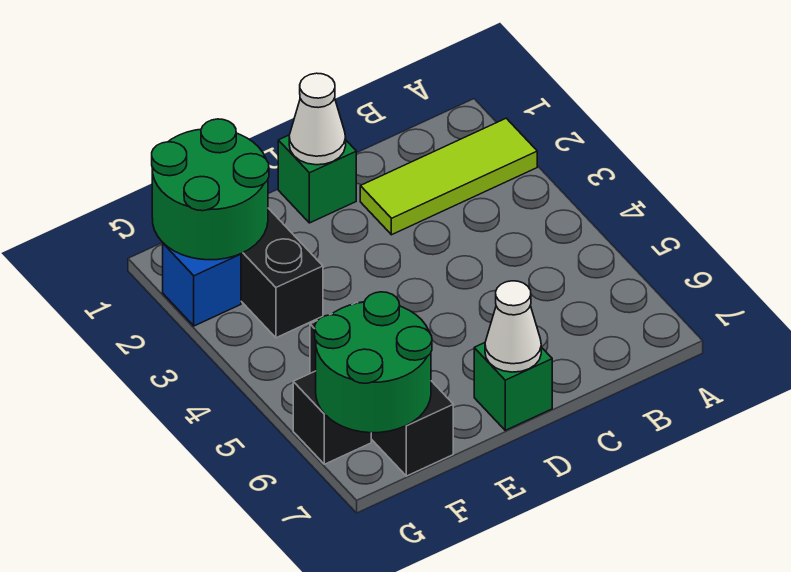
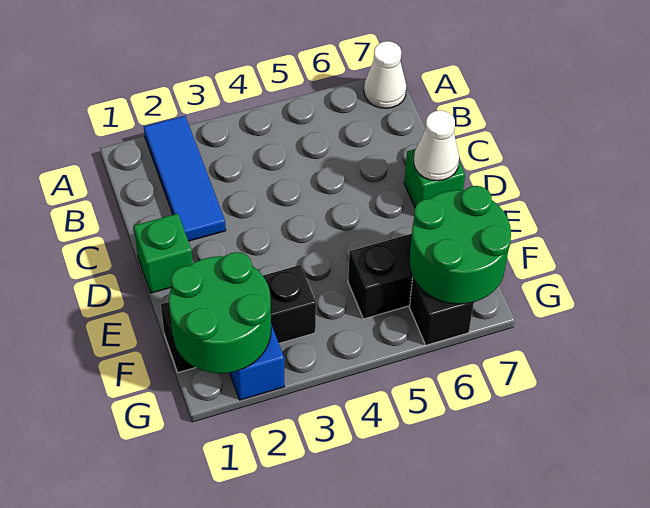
lime 1x3 tile [360,118,537,235] -> blue 1x3 tile [144,116,226,241]
white 1x1 cone [289,73,346,165] -> white 1x1 cone moved to [364,41,407,108]

